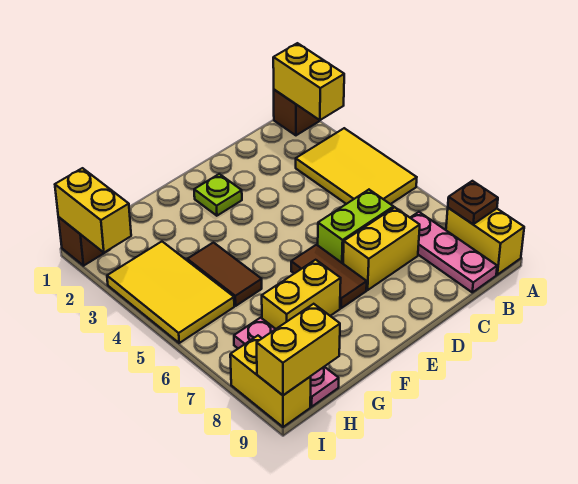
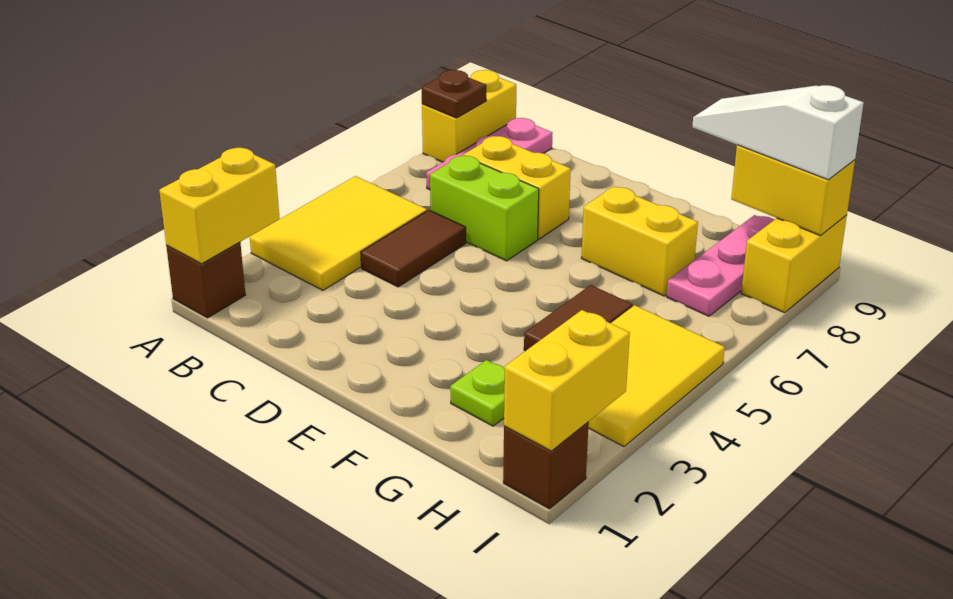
lime 1x1 plate [194,174,242,216] -> lime 1x1 plate moved to [450,360,505,426]
brown 1x2 tile [291,245,367,308] -> brown 1x2 tile moved to [361,210,466,287]
none -> white 1x3 slope [692,85,864,180]

